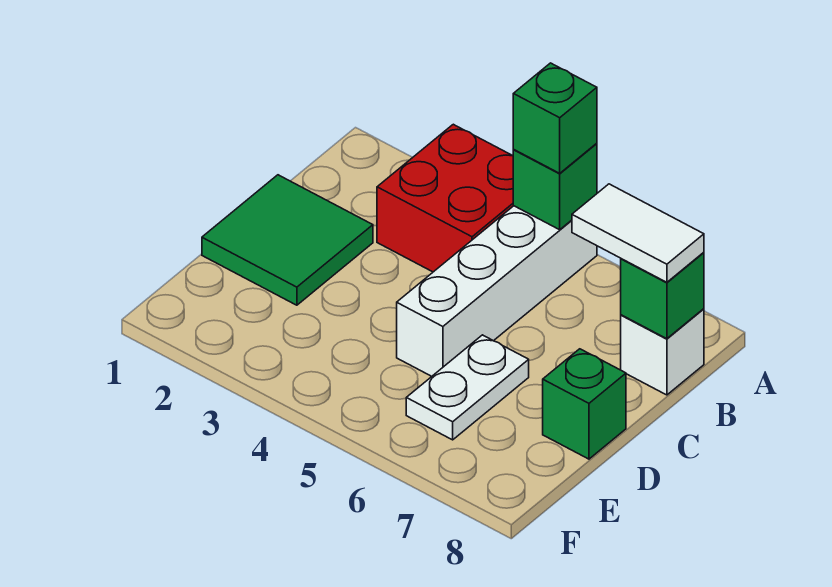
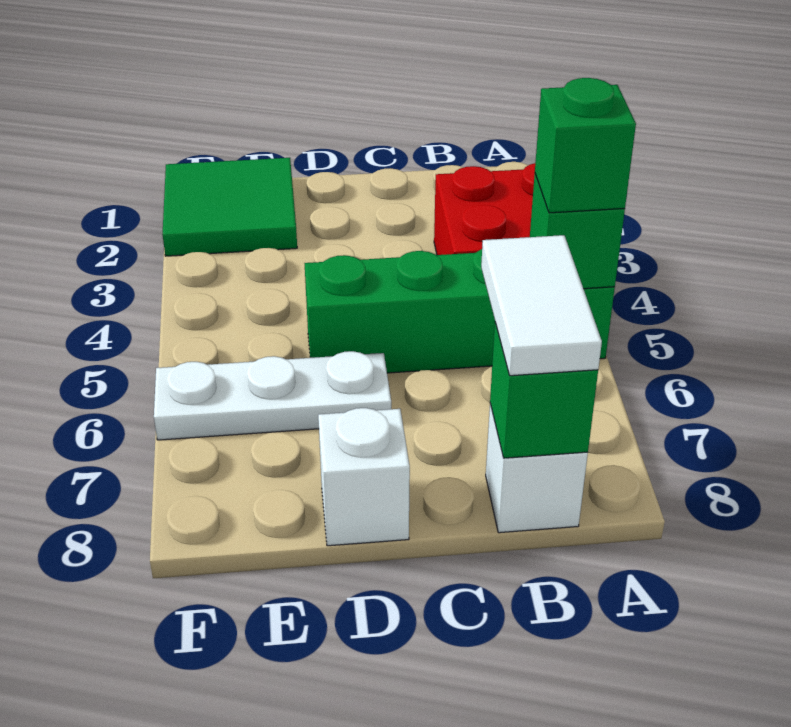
white 1x4 brick [397,206,597,377] -> green 1x4 brick [304,249,615,373]
green 2x2 tile [202,175,373,305] -> green 2x2 tile moved to [163,158,297,256]
white 1x2 plate [406,335,529,440] -> white 1x3 plate [154,351,391,440]
green 1x1 brick [543,349,626,459] -> white 1x1 brick [318,408,410,546]

